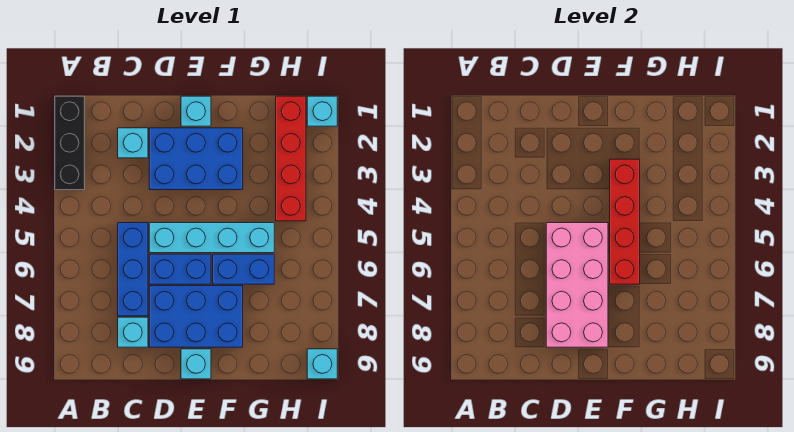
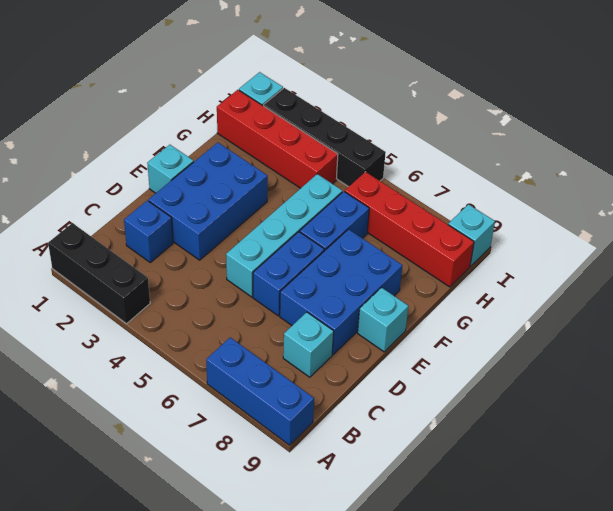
cyan 1x1 brick [118,128,148,158] -> blue 1x1 brick [124,201,173,262]
blue 1x3 brick [118,223,148,316] -> blue 1x3 brick moved to [206,337,314,445]
pink 2x4 brick [546,223,608,347] -> none
red 1x4 brick [610,159,640,284] -> red 1x4 brick moved to [345,172,474,287]
none -> black 1x4 brick [264,88,386,187]

